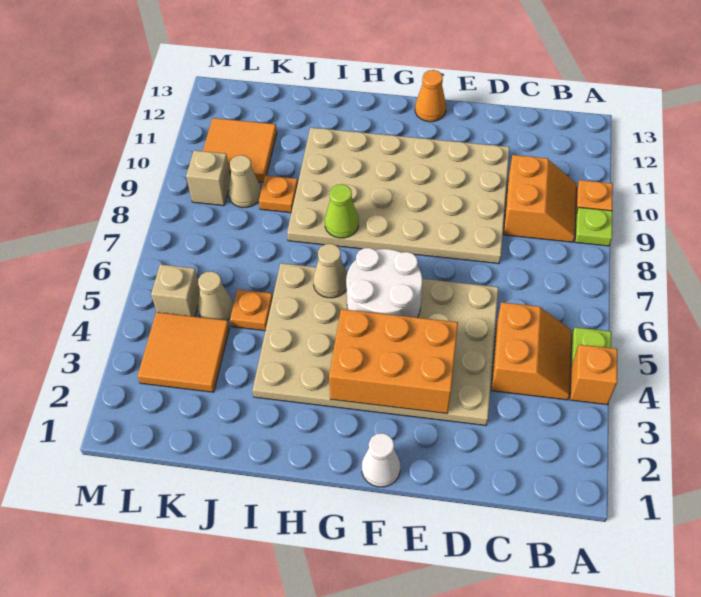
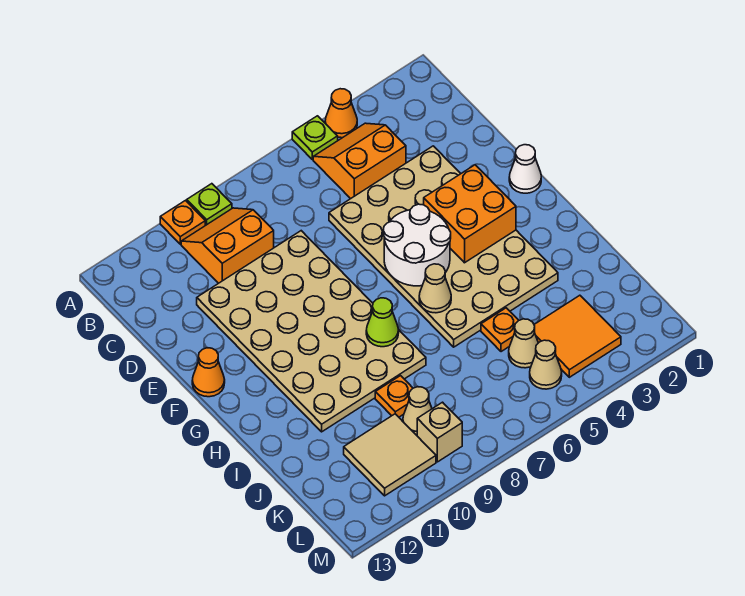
orange 1x1 brick [570,345,617,405] -> orange 1x1 cone [325,89,357,138]
orange 2x3 brick [329,309,458,414] -> orange 2x2 brick [424,165,516,263]
orange 2x2 tile [203,118,277,182] -> tan 2x2 tile [344,414,436,496]
tan 1x1 brick [151,264,200,317] -> tan 1x1 cone [530,340,562,389]

